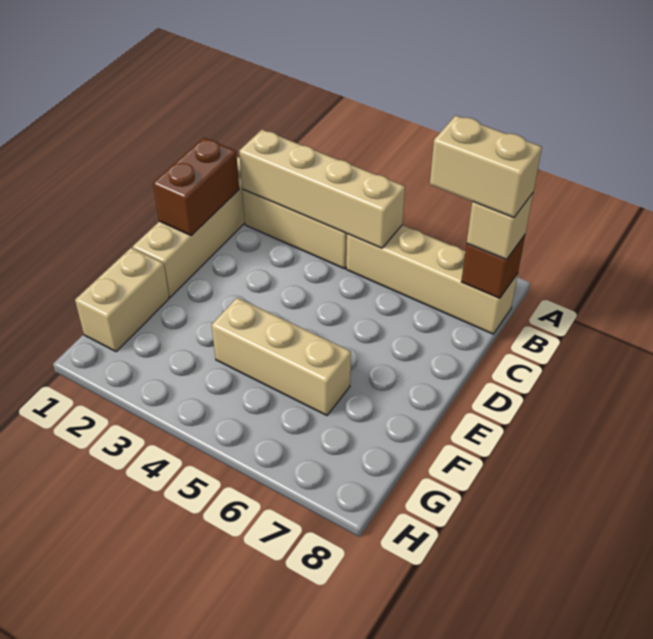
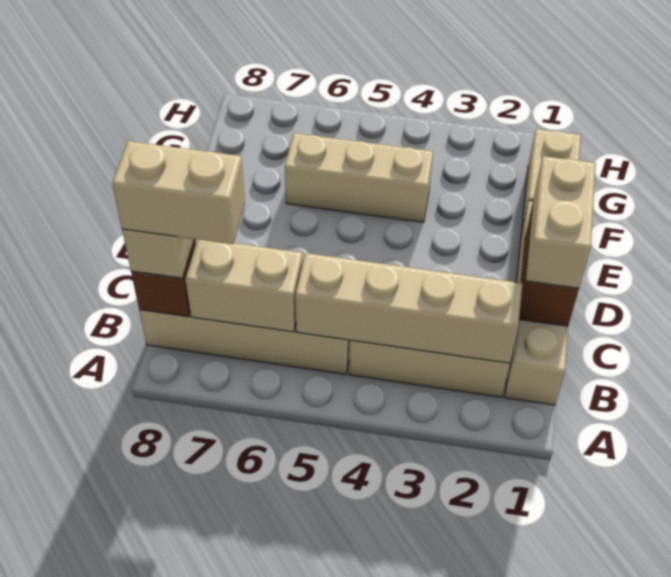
none -> tan 1x2 brick [185,239,303,332]
none -> tan 1x2 brick [526,156,596,288]

